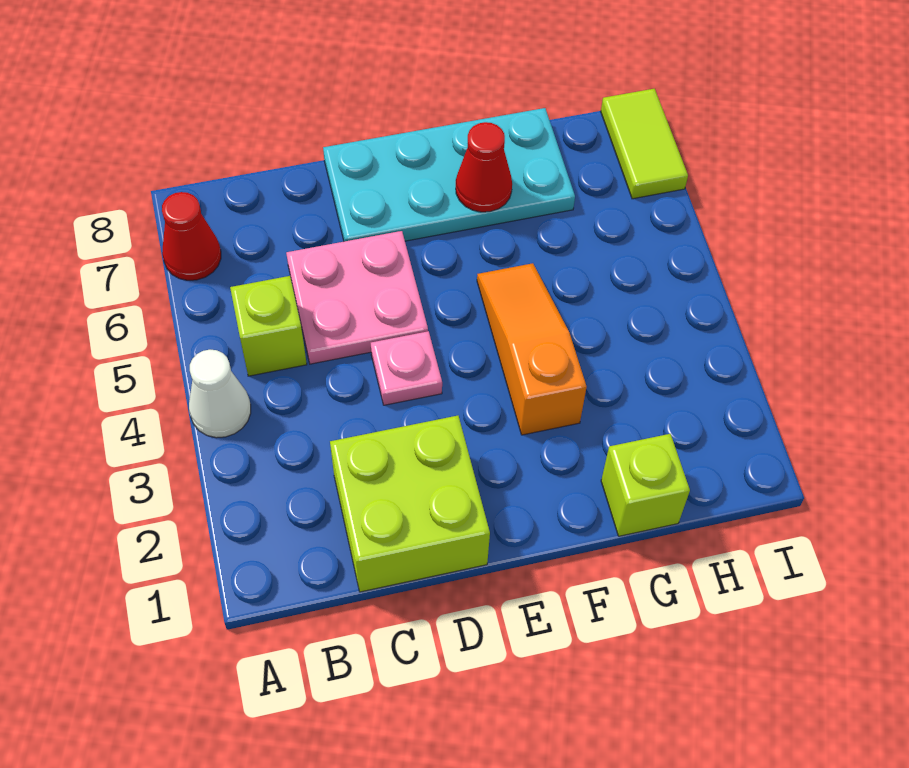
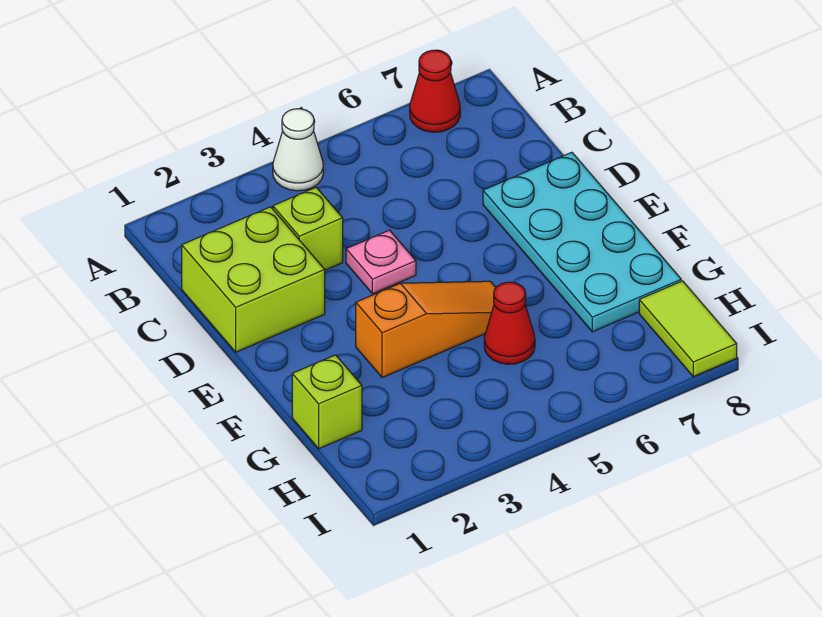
lime 1x1 brick [230,276,307,376] -> lime 1x1 brick moved to [273,187,343,270]
pink 2x2 plate [286,231,428,364] -> none
red 1x1 cone [456,122,512,212] -> red 1x1 cone moved to [484,282,535,364]
lime 1x2 tile [601,89,688,199] -> lime 1x2 tile turned to [639,281,737,377]

